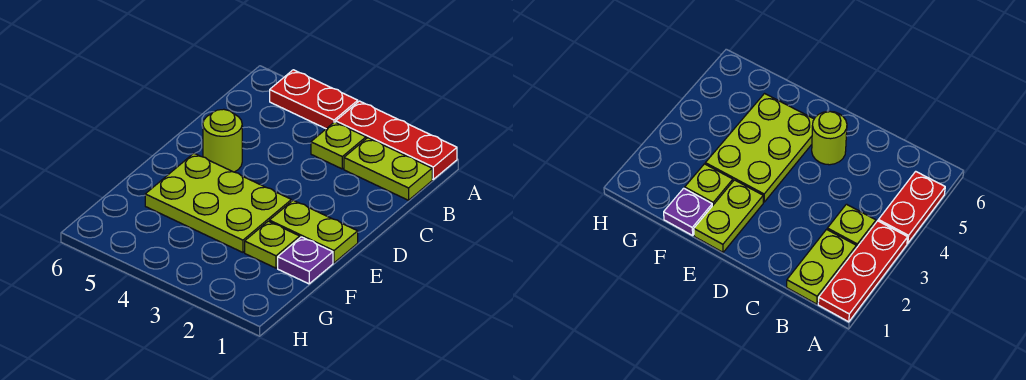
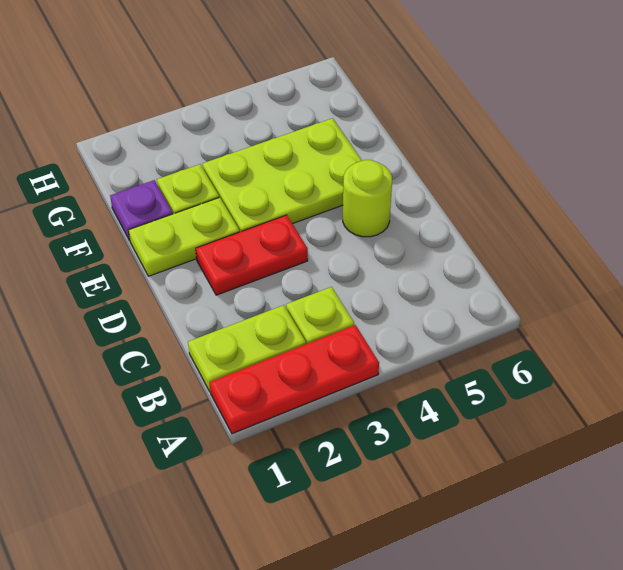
red 1x2 plate [270,70,358,129] -> red 1x2 plate moved to [196,215,308,295]

